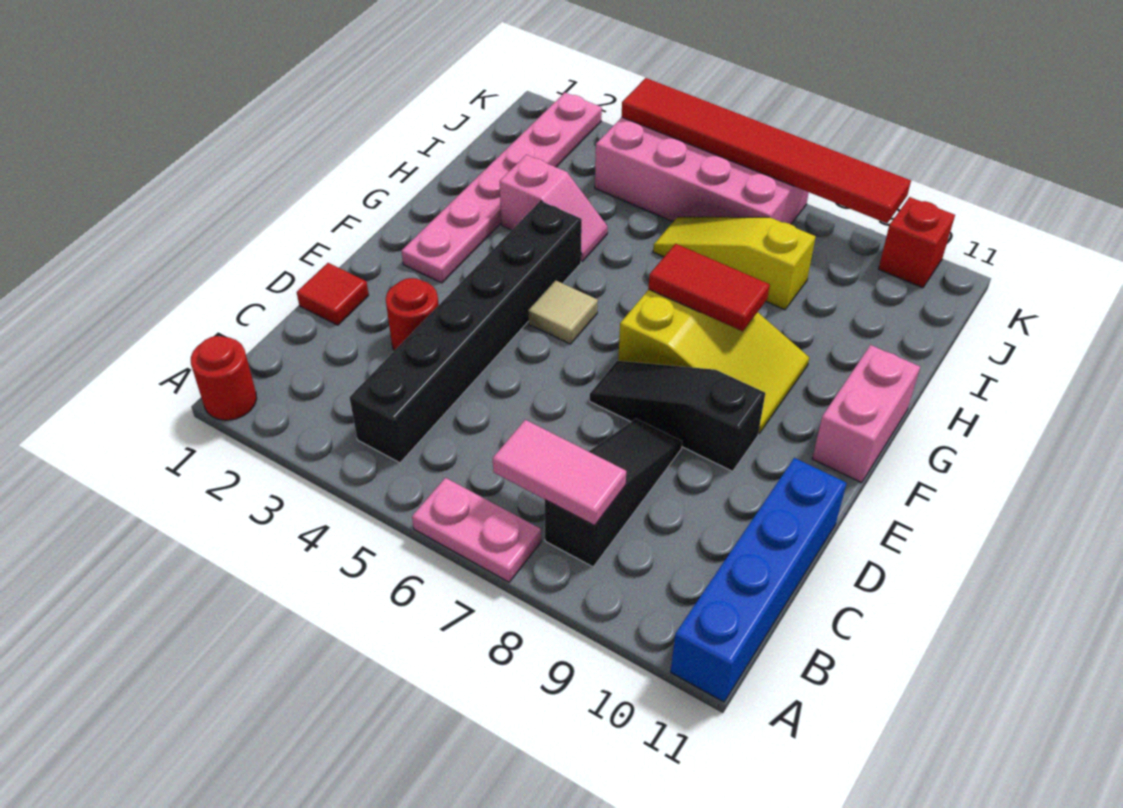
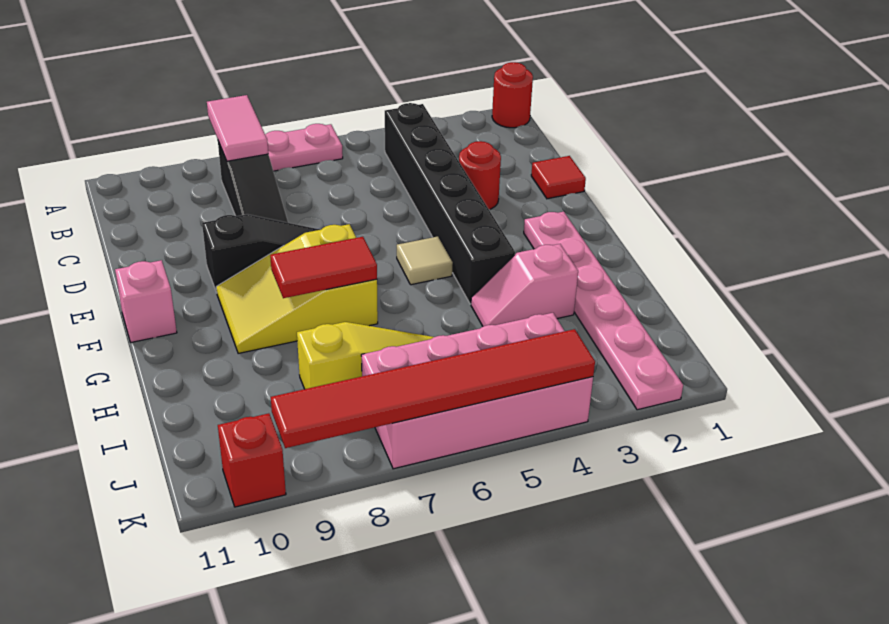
blue 1x4 brick [671,458,847,702] -> none
pink 1x2 tile [493,420,626,525] -> pink 1x2 tile turned to [207,95,268,161]
pink 1x2 brick [812,345,920,483] -> pink 1x1 brick [115,260,177,342]

